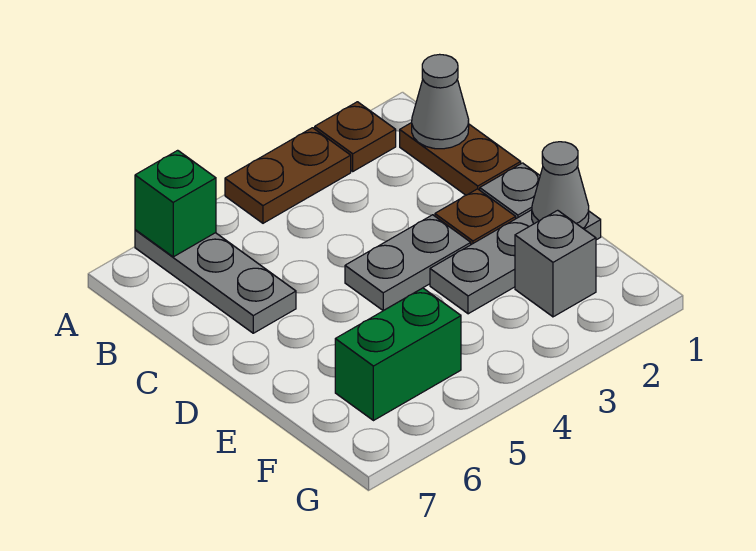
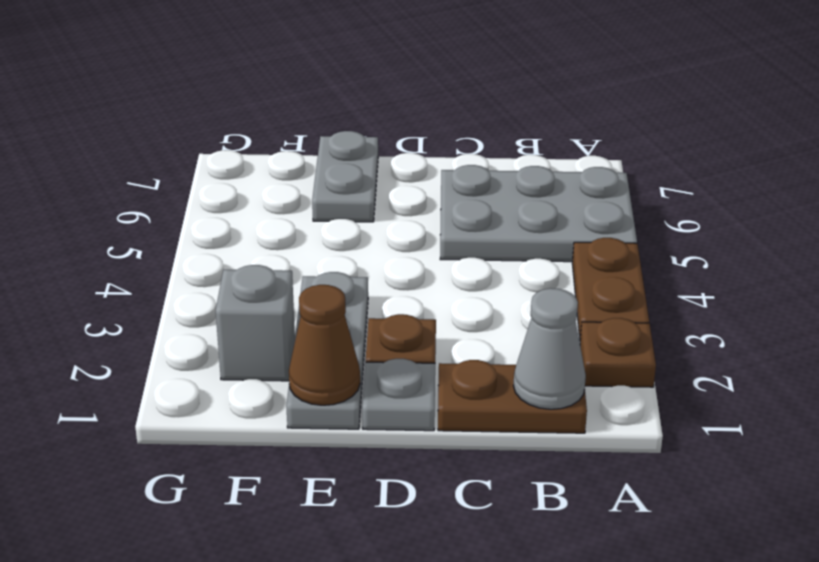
grey 1x3 plate [135,230,296,333] -> grey 2x3 plate [440,165,637,262]
green 1x1 brick [135,150,216,257] -> none
grey 1x2 plate [345,215,471,311] -> grey 1x2 plate moved to [312,131,378,222]
grey 1x1 cone [532,142,589,228] -> brown 1x1 cone [289,285,360,405]
green 1x2 brick [335,288,461,421] -> none

